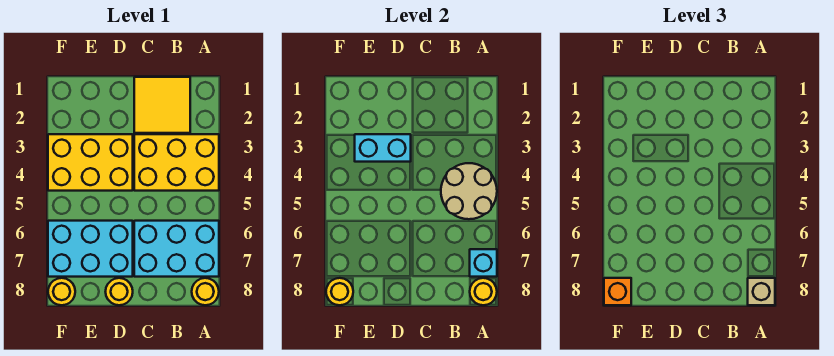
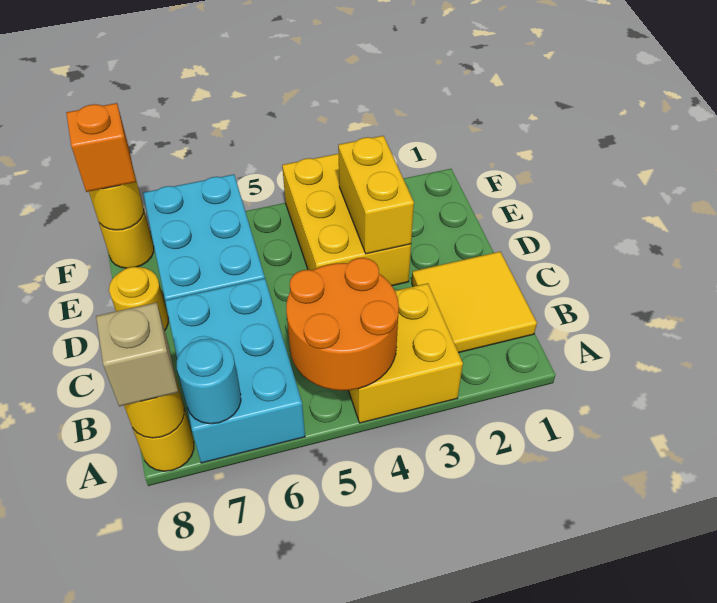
yellow 2x3 brick [134,134,219,191] -> yellow 2x2 brick [348,283,463,423]
tan 2x2 round brick [441,163,497,219] -> orange 2x2 round brick [286,258,399,391]
cyan 1x1 brick [470,249,497,277] -> cyan 1x1 round brick [177,339,241,424]
cyan 1x2 brick [355,134,411,162] -> yellow 1x2 brick [338,136,414,254]

